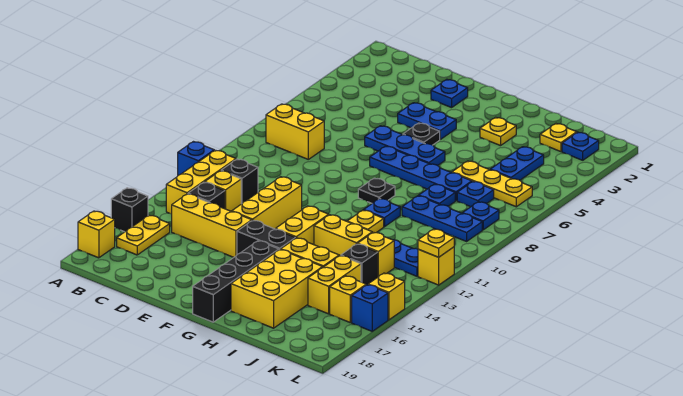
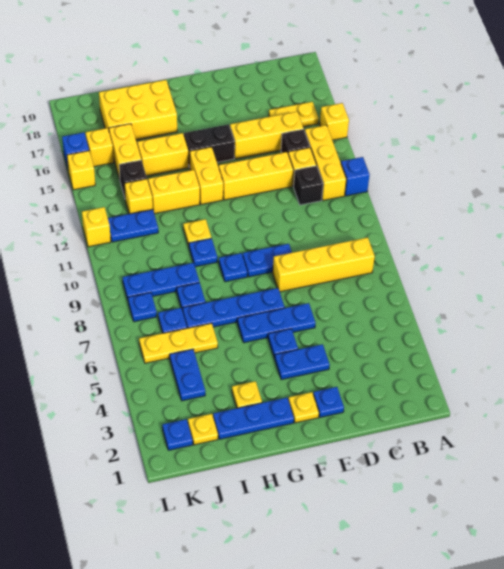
black 1x1 brick [111,188,148,232] -> none
yellow 1x1 brick [78,211,115,258] -> yellow 1x1 brick moved to [320,103,349,140]
yellow 1x2 brick [266,104,324,159] -> yellow 1x4 brick [273,237,375,292]
yellow 1x2 plate [117,215,170,255] -> yellow 1x2 plate turned to [269,102,319,127]
none -> blue 1x2 plate [243,244,292,277]
yellow 1x3 brick [232,177,302,229] -> yellow 1x3 brick turned to [219,152,293,200]
black 1x1 plate [403,123,440,145] -> blue 1x1 plate [268,329,298,358]
none -> blue 1x3 plate [213,398,294,439]
black 1x1 plate [358,178,395,203] -> blue 1x1 plate [219,253,248,282]
black 1x4 brick [193,241,279,322] -> none
yellow 2x3 brick [231,249,323,328] -> yellow 2x3 brick turned to [99,80,177,139]
yellow 1x1 plate [418,229,454,257] -> yellow 1x1 plate moved to [288,392,319,423]

